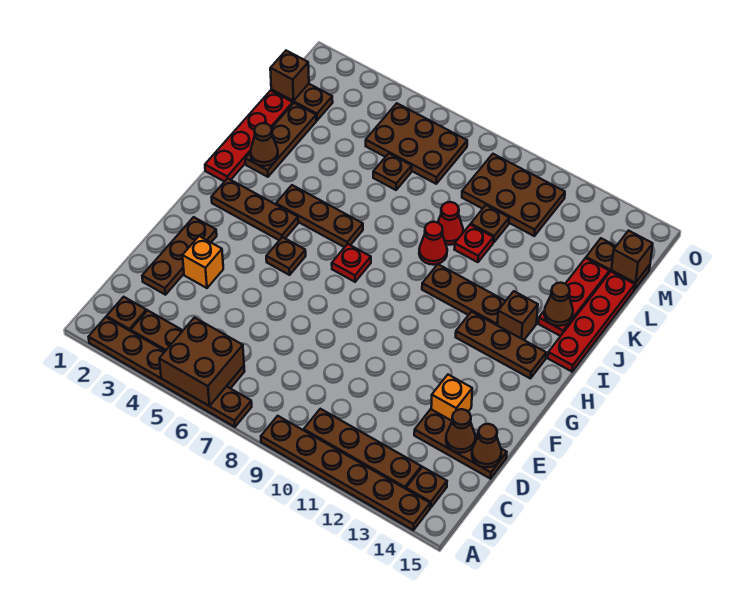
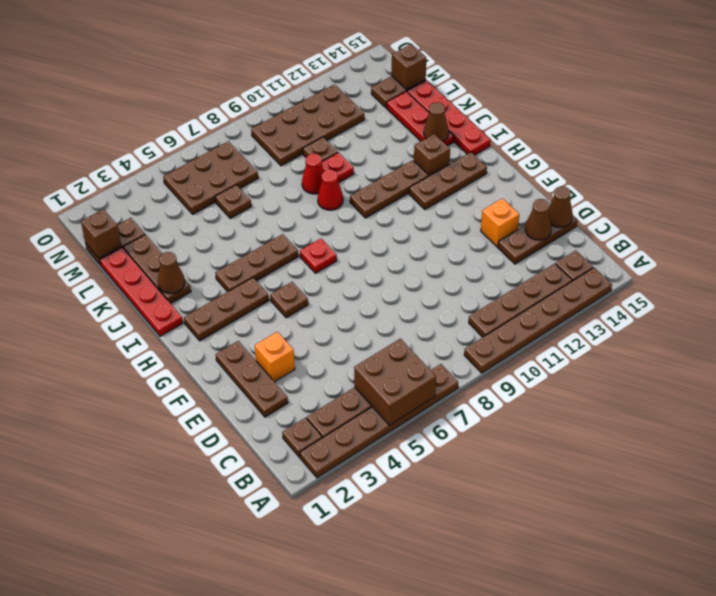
brown 2x3 plate [462,154,565,236] -> brown 2x4 plate [251,84,364,166]

